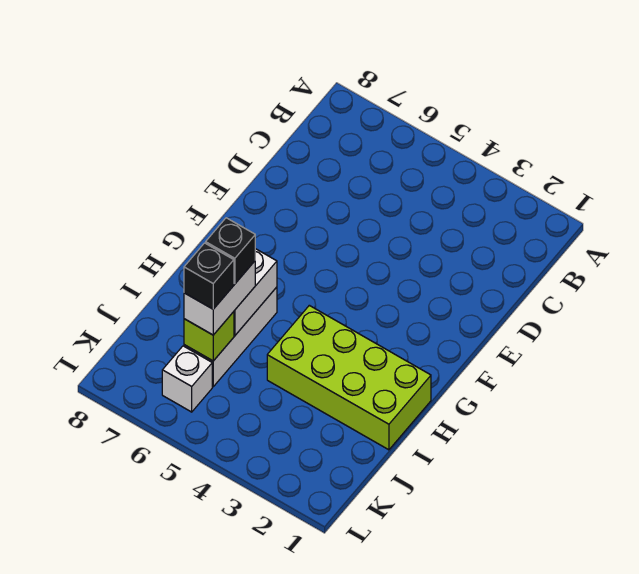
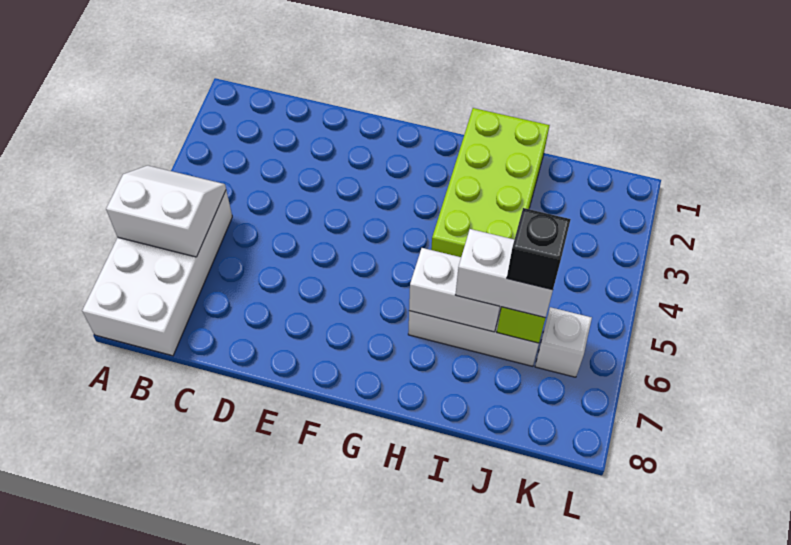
none -> white 2x4 brick [82,191,232,356]
none -> white 2x2 slope [106,166,226,257]
black 1x1 brick [206,218,255,284] -> none

